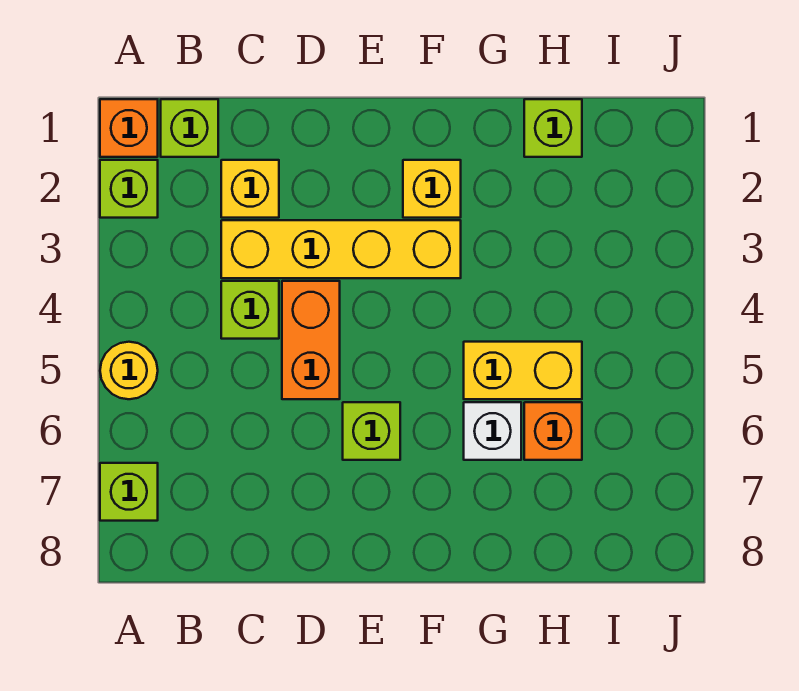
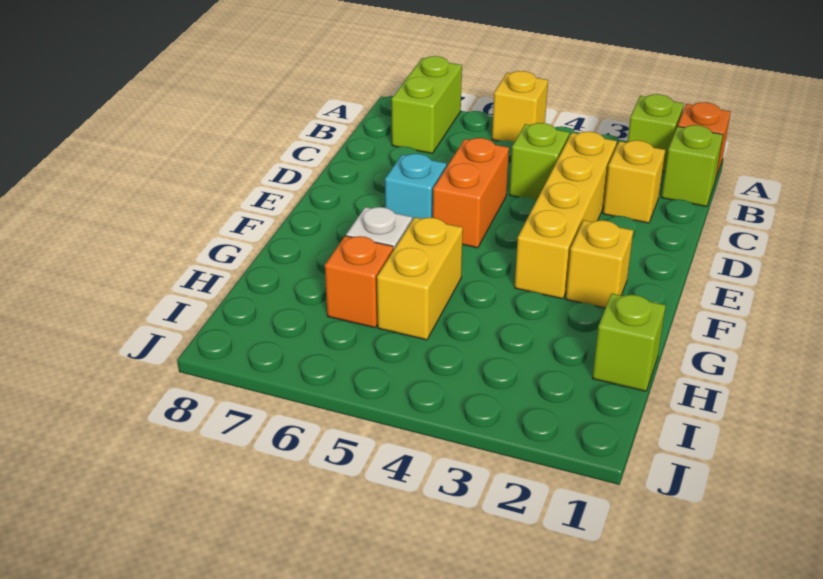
yellow 1x1 round brick [100,342,158,399] -> yellow 1x1 brick [492,71,548,142]
lime 1x1 brick [100,463,158,521] -> lime 1x2 brick [391,56,462,153]
orange 1x2 brick [282,281,340,399] -> orange 1x2 brick turned to [433,138,509,248]
lime 1x1 brick [343,402,400,460] -> cyan 1x1 brick [385,154,447,220]

